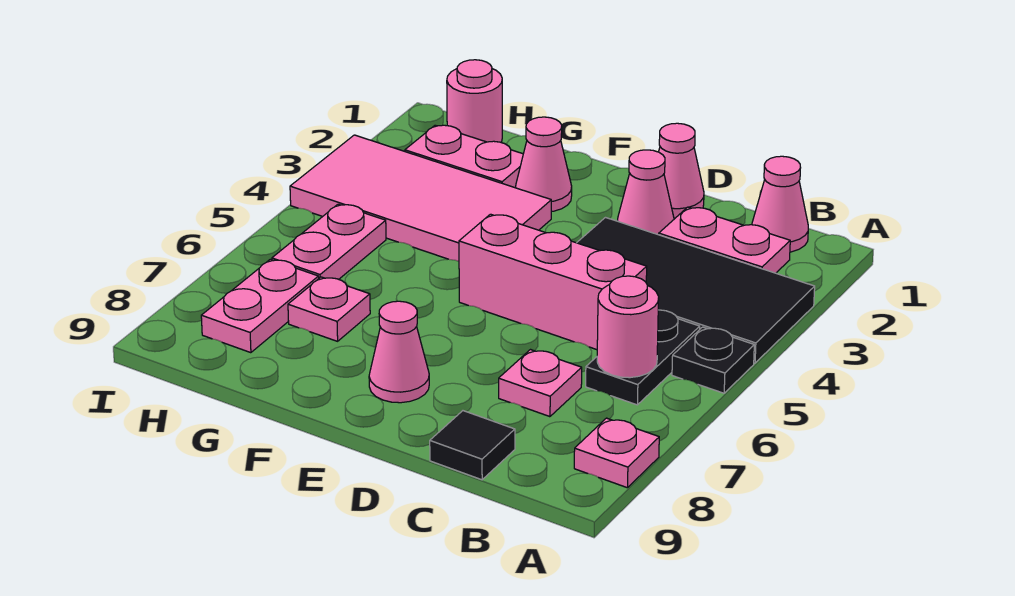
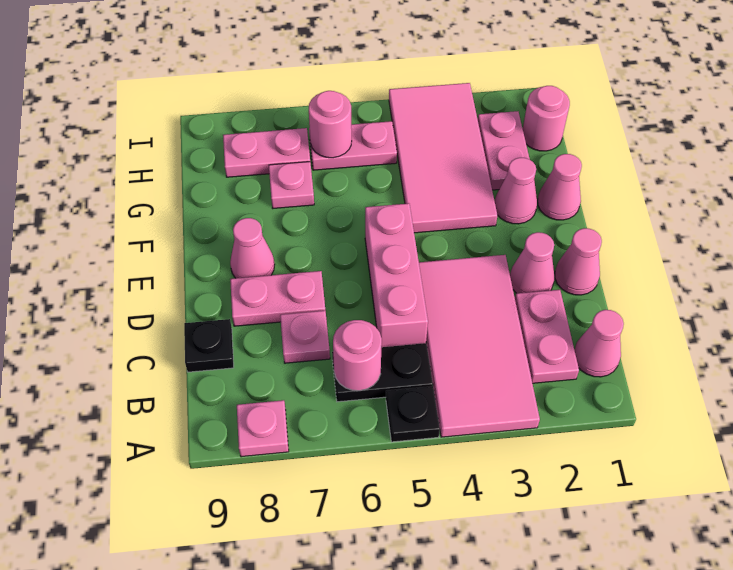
black 2x4 tile [577,218,815,363] -> pink 2x4 tile [419,255,540,437]
black 1x1 tile [430,411,515,480] -> black 1x1 plate [184,319,234,372]
none -> pink 1x2 plate [230,271,325,326]
none -> pink 1x1 cone [538,154,582,220]
none -> pink 1x1 round brick [309,91,352,158]

